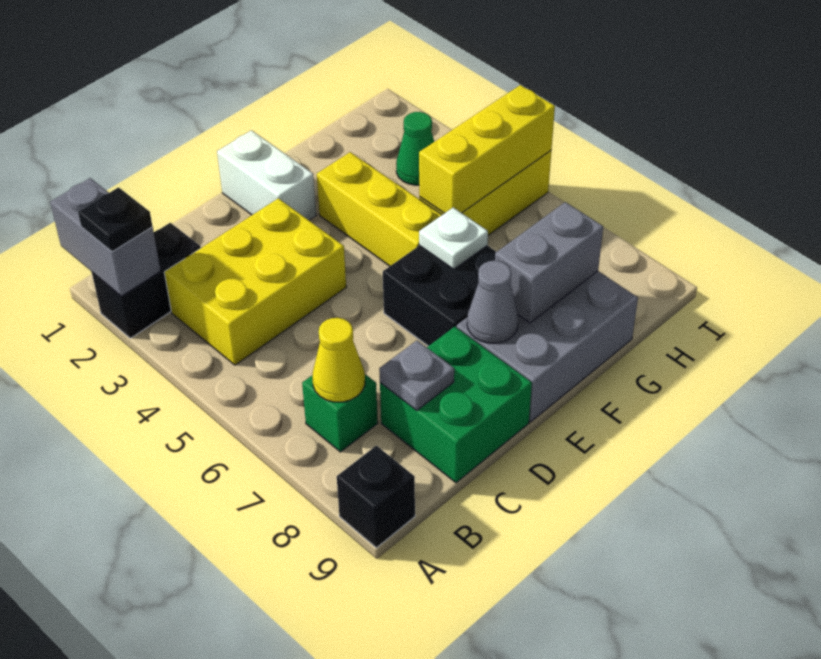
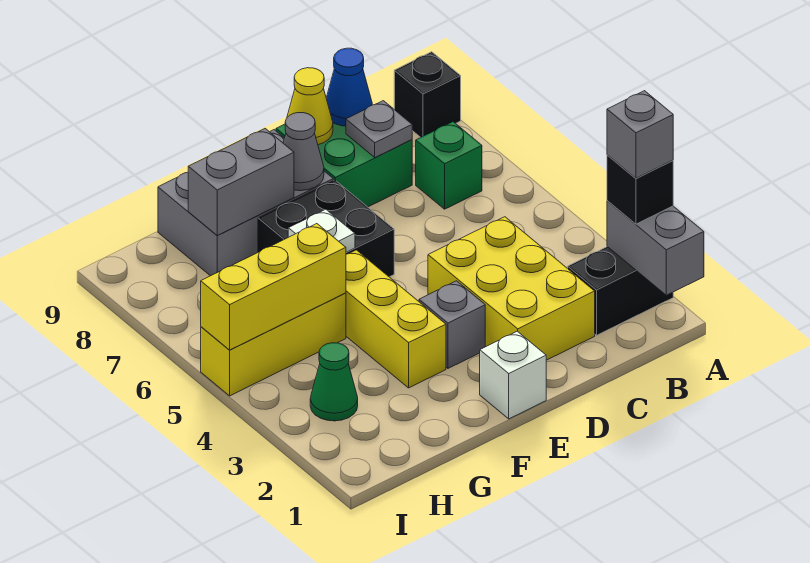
black 1x1 plate [78,187,152,252] -> black 1x1 brick [607,155,673,224]
none -> grey 1x1 brick [607,91,673,178]
yellow 2x3 brick [164,198,346,365] -> yellow 2x3 brick turned to [428,217,595,360]
yellow 1x1 cone [312,318,365,402] -> yellow 1x1 cone moved to [287,68,333,145]
none -> blue 1x1 cone [326,48,372,126]
white 1x2 brick [217,130,316,220] -> white 1x1 brick [480,331,546,419]
none -> grey 1x1 brick [419,281,485,368]

